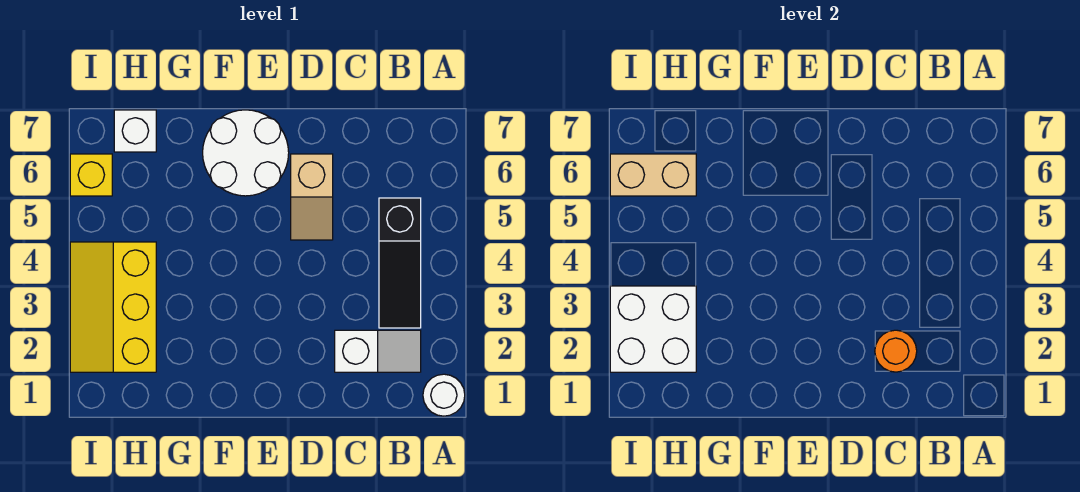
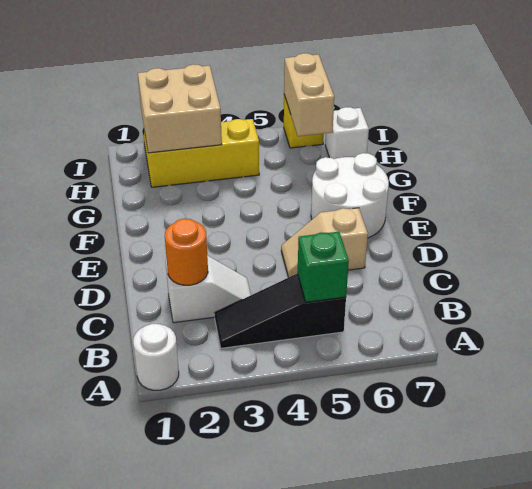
white 1x2 slope [335,330,421,372] -> white 1x2 slope turned to [166,256,251,323]
none -> green 1x1 brick [298,232,349,302]
white 2x2 brick [610,286,696,372] -> tan 2x2 brick [138,64,222,153]

